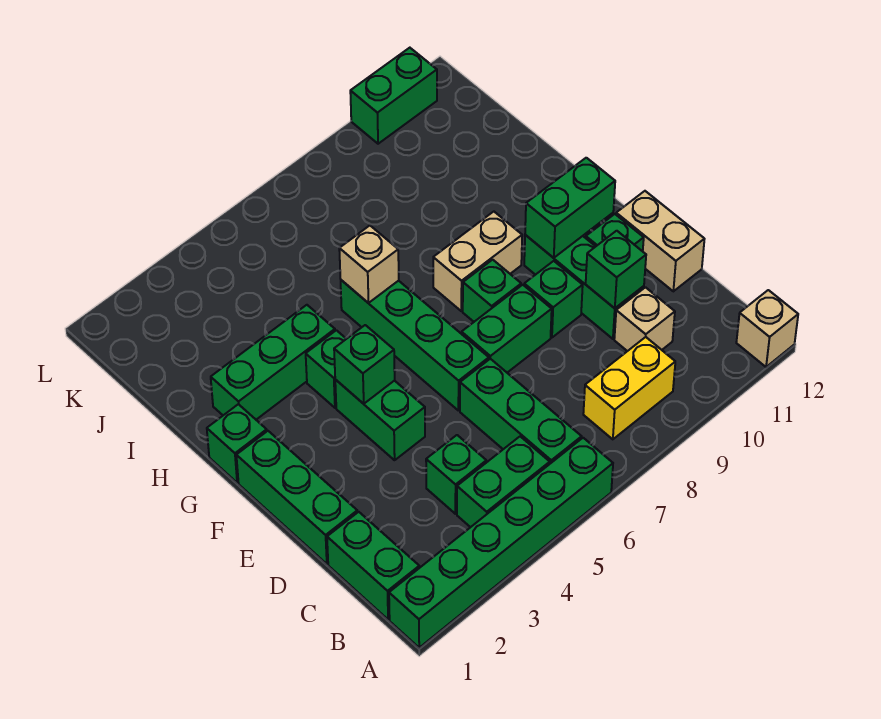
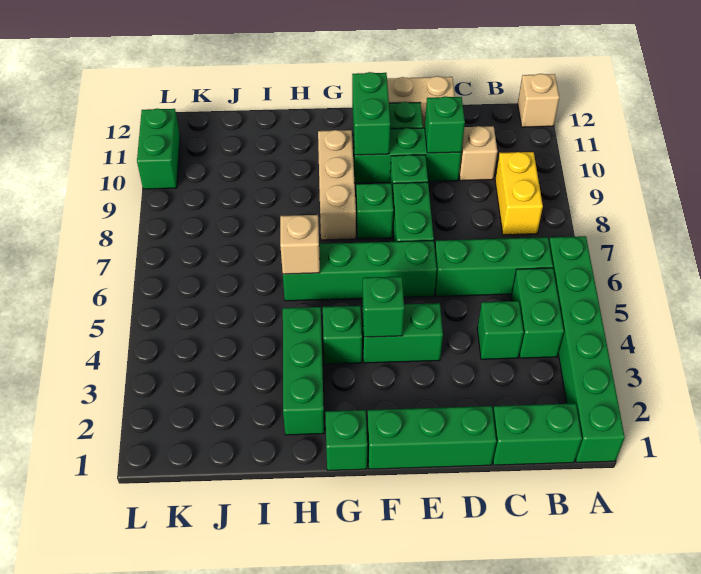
tan 1x2 brick [433,212,522,311] -> tan 1x3 brick [318,130,356,240]

